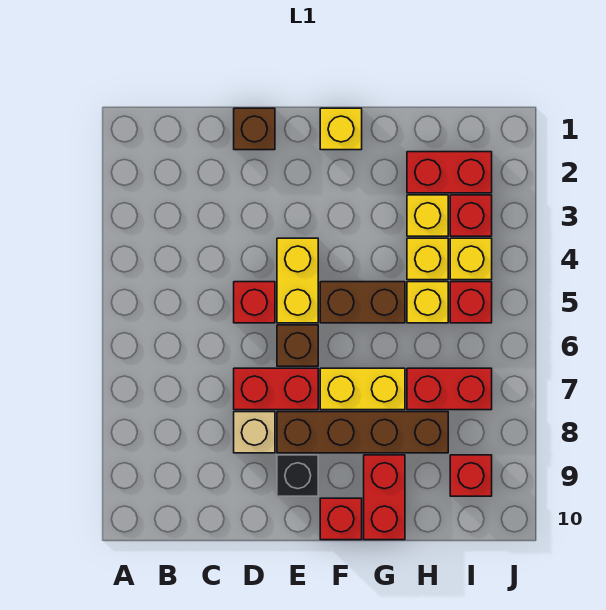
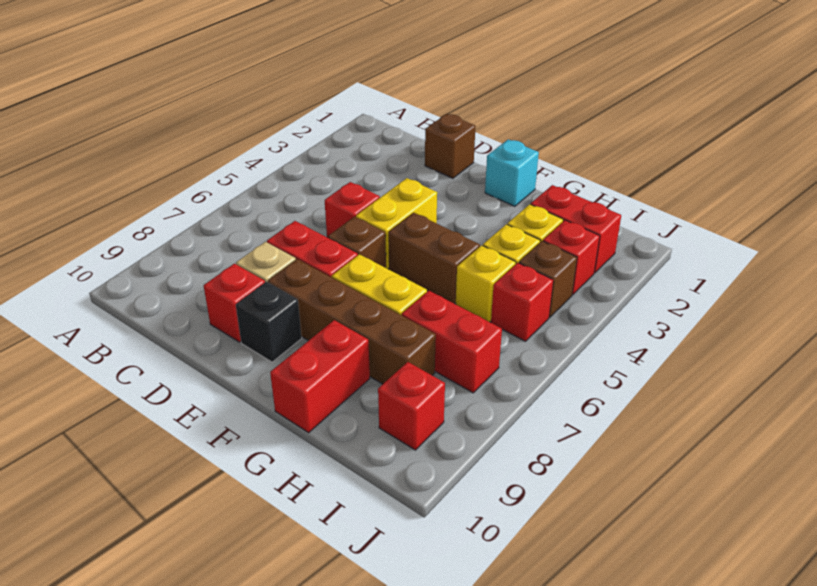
yellow 1x1 brick [320,108,362,150] -> cyan 1x1 brick [485,139,539,206]
red 1x1 brick [320,498,362,540] -> red 1x1 brick moved to [204,264,265,342]
yellow 1x1 brick [450,238,492,280] -> brown 1x1 brick [519,241,577,318]

